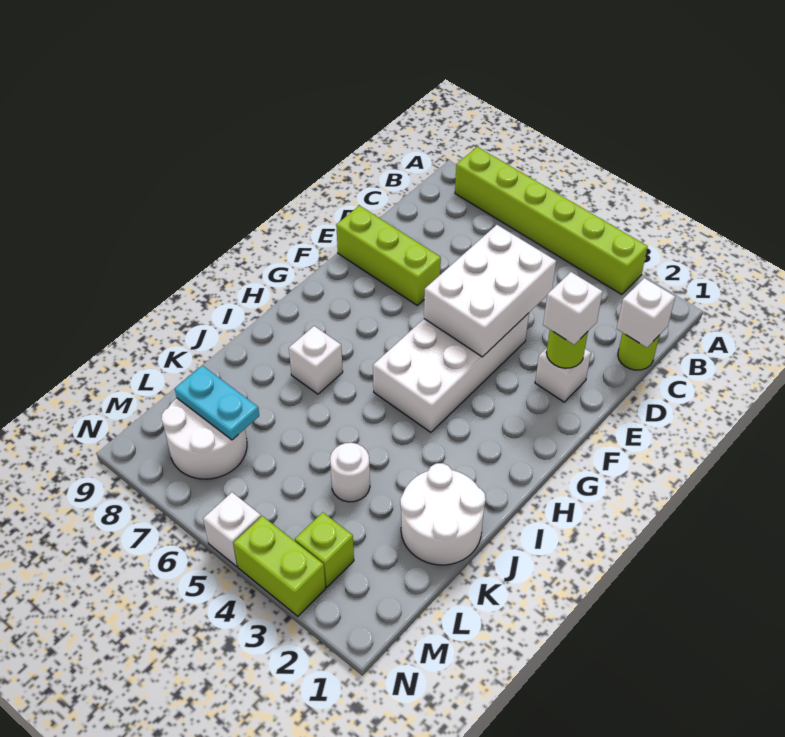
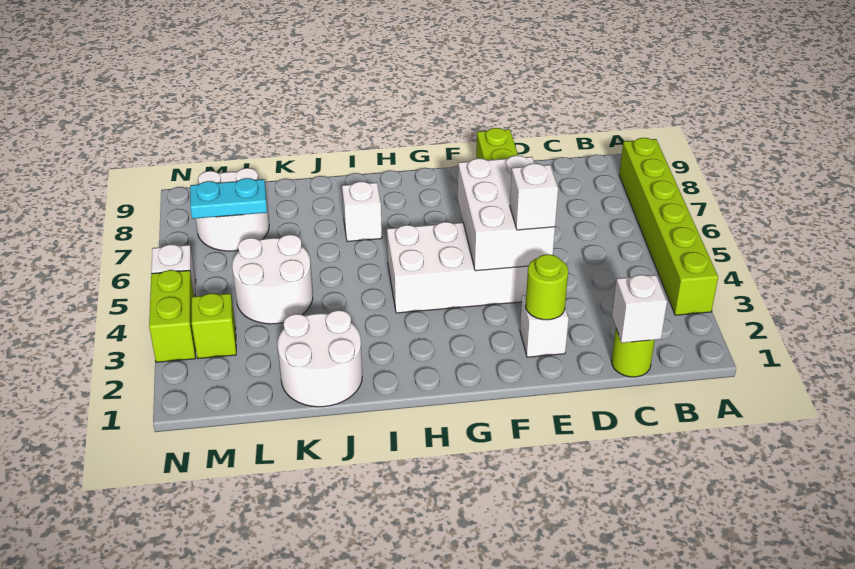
white 2x3 brick [424,225,556,357] -> white 2x3 brick turned to [458,155,555,271]
white 1x1 brick [543,272,603,345] -> white 1x1 brick moved to [510,163,558,230]
white 1x1 round brick [330,443,370,502] -> white 2x2 round brick [232,235,313,324]
cyan 1x2 plate [175,366,259,440] -> cyan 1x2 plate turned to [190,178,267,219]

